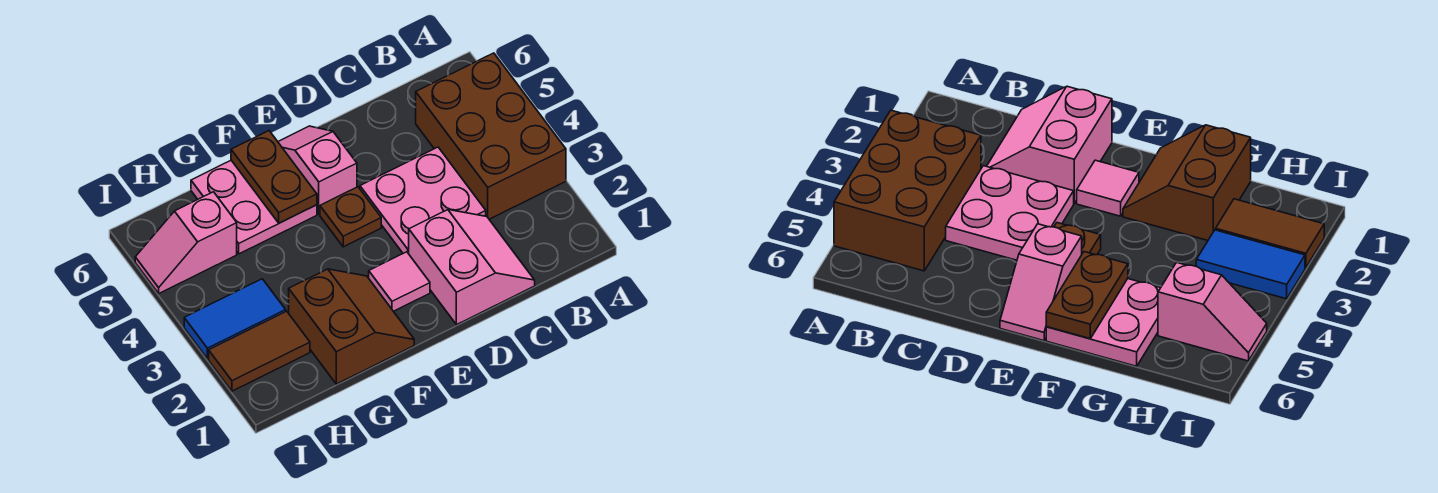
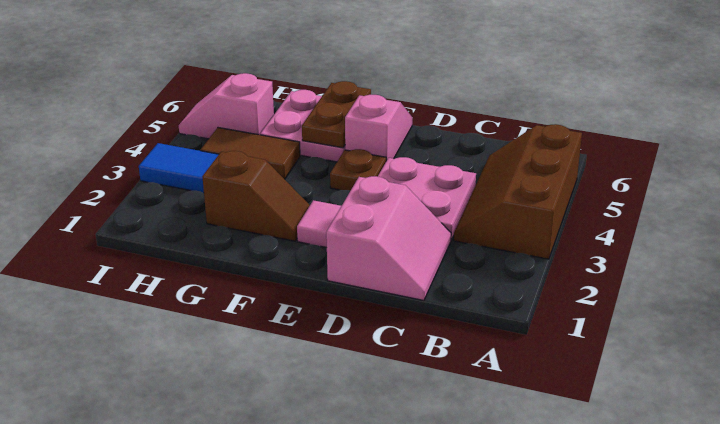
brown 2x3 brick [416,53,566,219] -> brown 2x3 slope [454,124,582,259]
brown 2x2 slope [289,269,414,384] -> brown 1x2 slope [202,151,310,241]
brown 1x2 tile [209,311,310,391] -> brown 1x2 tile moved to [201,128,300,179]

